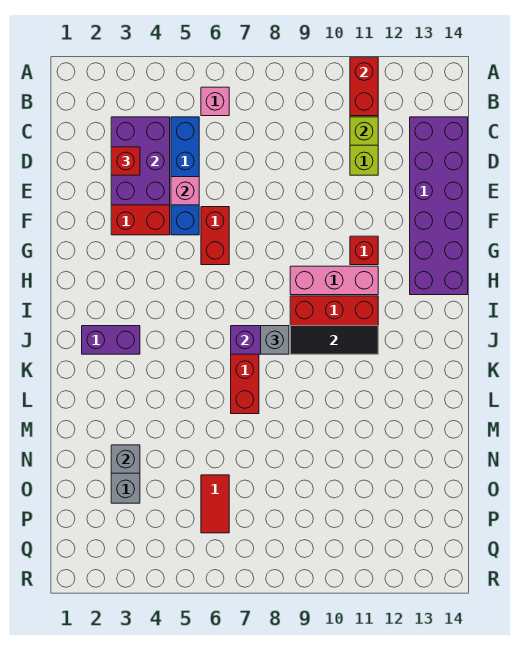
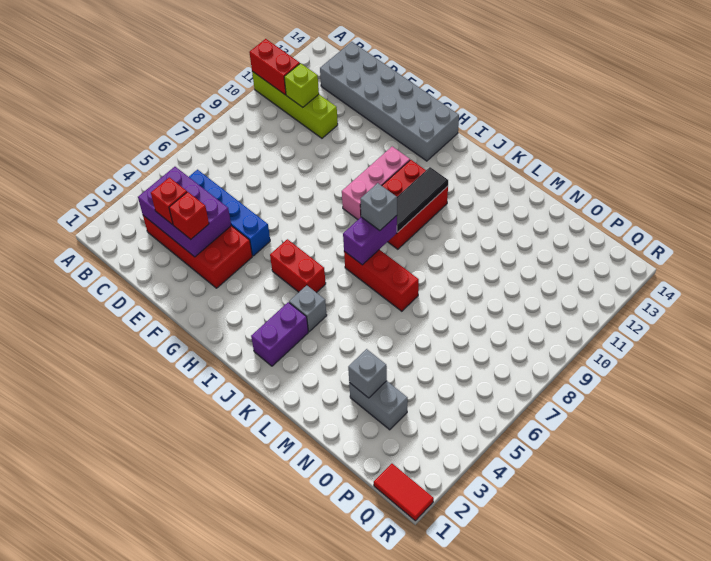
pink 1x1 brick [201,87,229,116] -> none
purple 2x6 brick [410,117,468,295] -> grey 2x6 brick [320,42,459,161]
pink 1x1 brick [171,177,199,205] -> none
red 1x2 brick [201,207,229,265] -> red 1x2 brick moved to [270,239,326,293]
red 1x1 brick [350,236,378,265] -> red 1x1 brick moved to [169,192,209,239]
none -> grey 1x1 brick [289,285,327,332]
red 1x2 tile [201,475,229,533] -> red 1x2 tile moved to [374,464,434,521]

